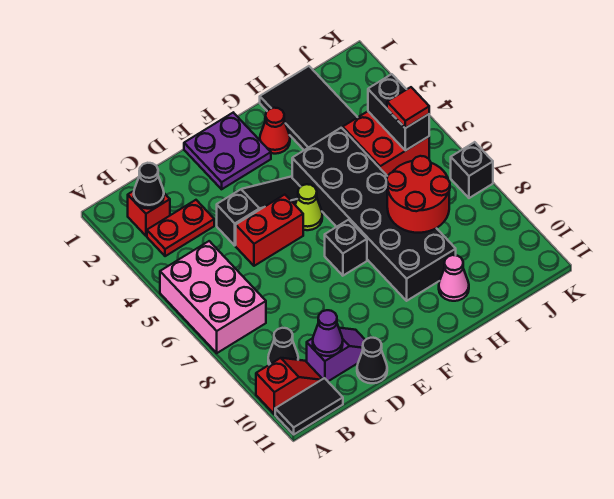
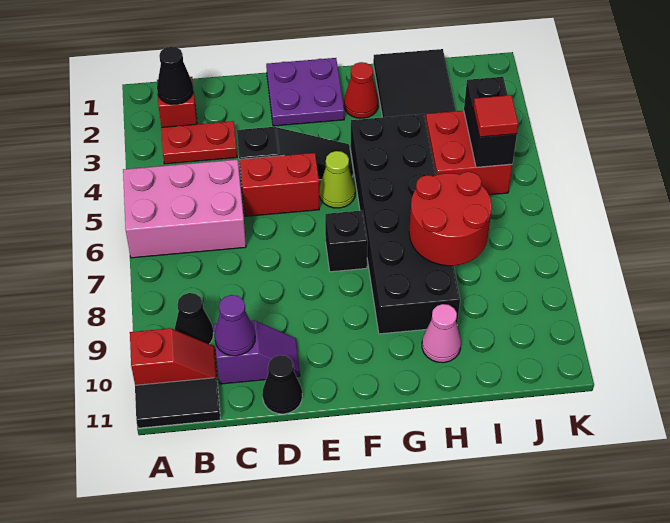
pink 2x3 brick [160,241,266,353] -> pink 2x3 brick turned to [123,160,246,258]
black 1x1 brick [451,142,493,198] -> none

